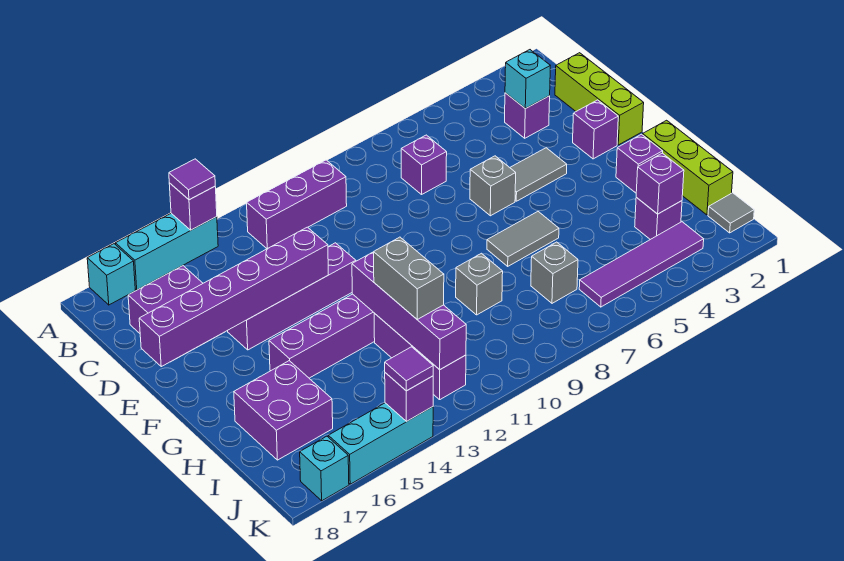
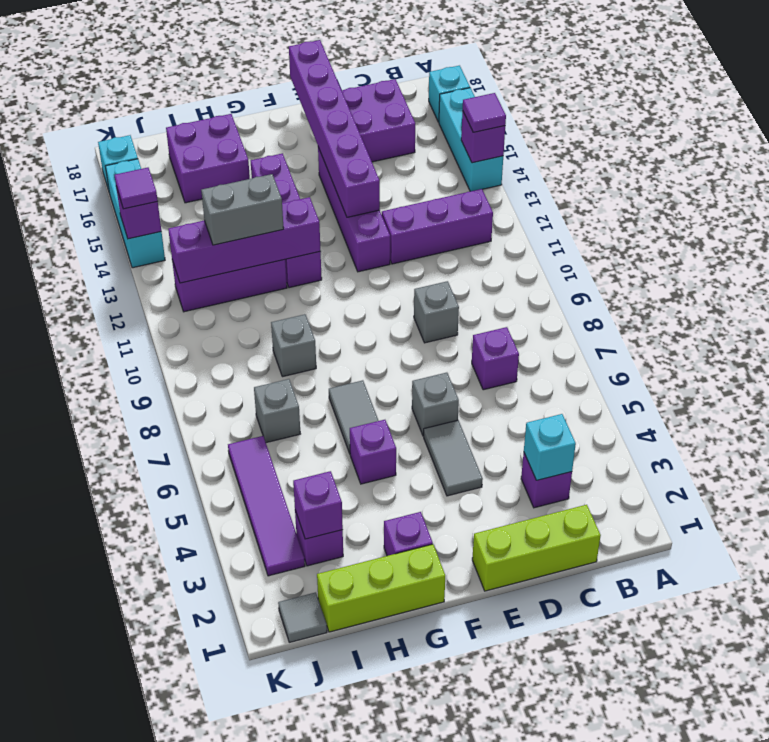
purple 1x3 brick [247,160,347,249] -> purple 1x3 brick turned to [382,189,493,264]
none -> grey 1x1 brick [414,281,459,343]
purple 1x1 brick [573,100,618,159] -> purple 1x1 brick moved to [350,420,396,484]

